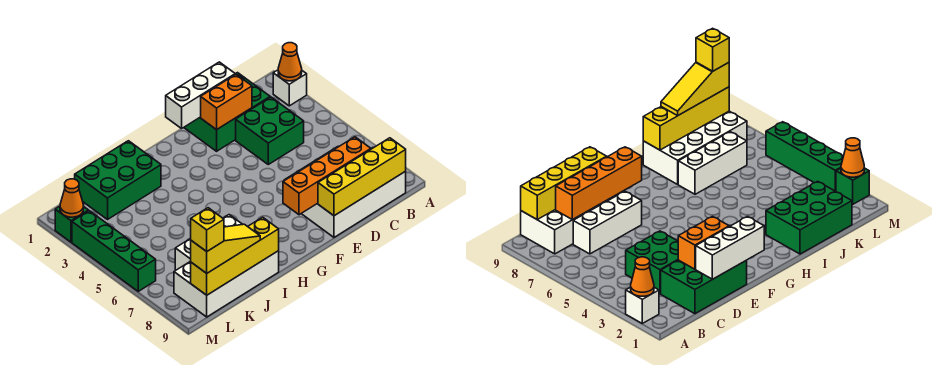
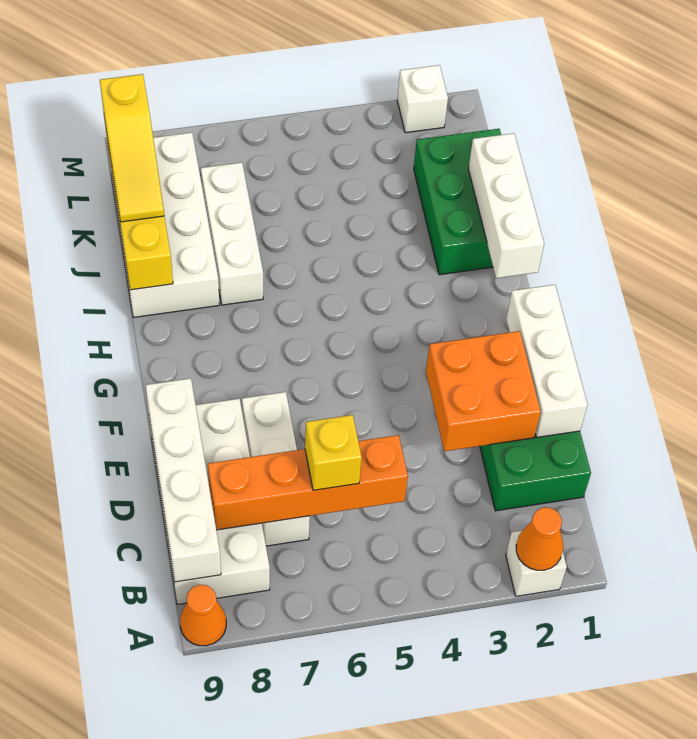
yellow 1x4 brick [318,138,406,216] -> white 1x4 brick [146,378,221,582]
green 2x2 brick [236,97,304,164] -> none
orange 1x4 brick [283,137,371,215] -> orange 1x4 brick turned to [208,435,408,530]
orange 1x2 brick [201,74,252,130] -> orange 2x2 brick [426,331,541,451]
none -> white 1x3 brick [468,133,544,278]
yellow 1x1 brick [191,208,224,251] -> yellow 1x1 brick moved to [305,415,362,490]
green 1x1 brick [55,206,88,242] -> white 1x1 brick [397,65,448,133]
orange 1x1 cone [60,179,84,217] -> orange 1x1 cone moved to [180,585,226,646]
green 1x4 brick [72,211,156,291] -> none

